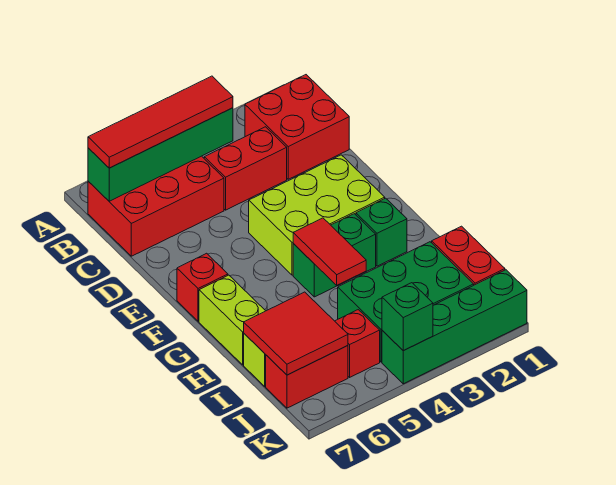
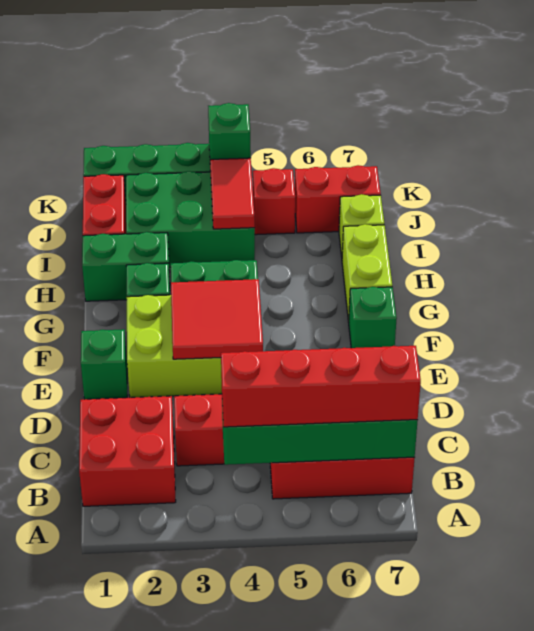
red 1x4 tile [88,76,233,168] -> red 1x4 brick [221,346,421,427]
none -> green 1x1 brick [81,329,127,399]
red 1x1 brick [177,253,228,321] -> green 1x1 brick [349,287,397,348]
red 1x2 tile [293,218,366,285] -> red 1x2 tile moved to [210,158,255,229]
none -> green 1x2 brick [82,232,170,301]
red 2x2 tile [244,292,348,375] -> red 2x2 tile moved to [171,279,263,359]

